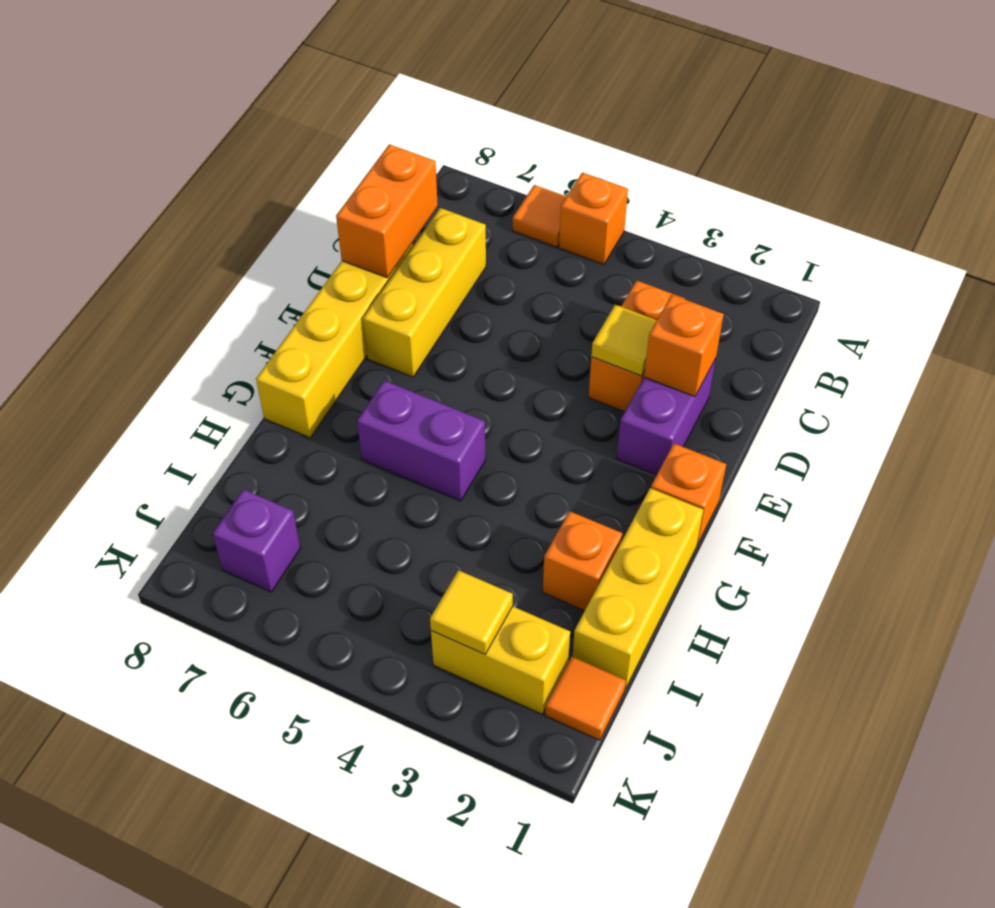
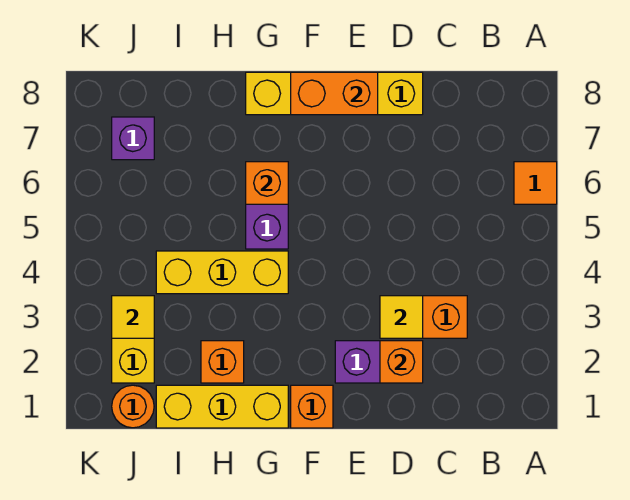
orange 1x1 brick [559,172,628,265] -> orange 1x1 brick moved to [246,162,288,204]
yellow 1x3 brick [363,208,486,377] -> yellow 1x3 brick moved to [156,251,288,294]
orange 1x2 brick [336,144,438,278] -> orange 1x2 brick moved to [291,72,378,115]
orange 1x1 tile [545,657,626,740] -> orange 1x1 round brick [112,385,154,428]

